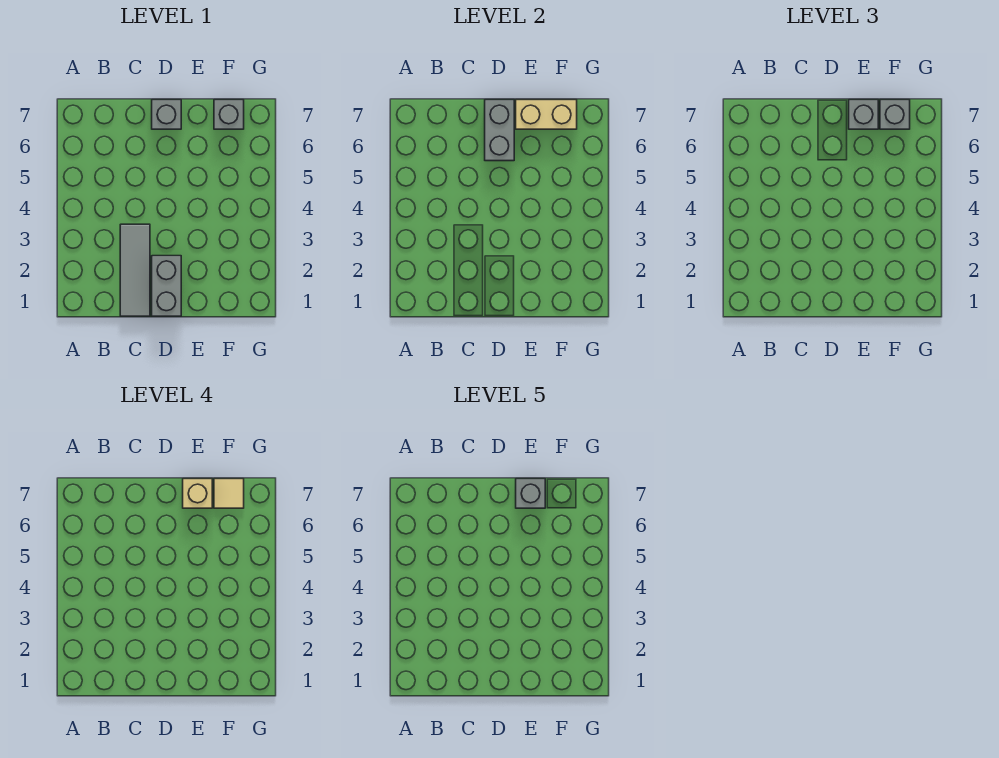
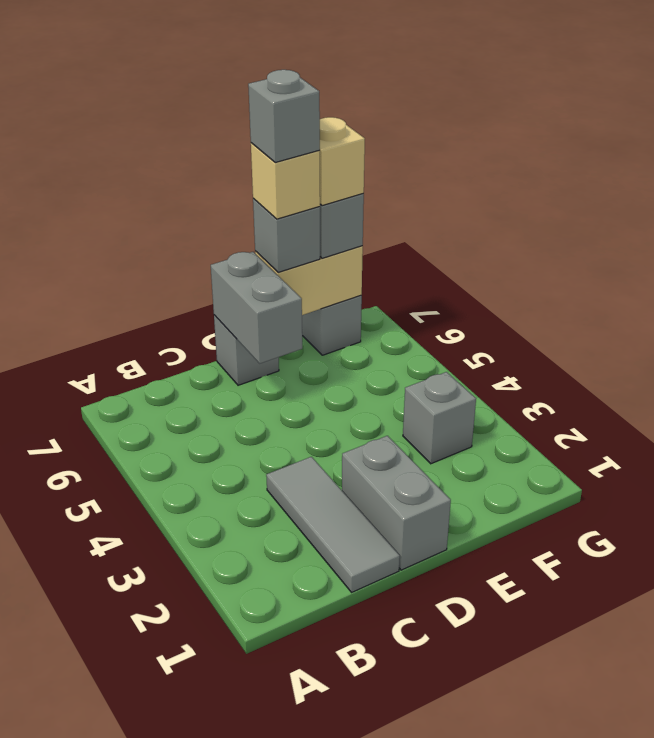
none -> grey 1x1 brick [403,372,476,464]
tan 1x1 tile [214,479,244,508] -> tan 1x1 brick [319,117,365,206]

